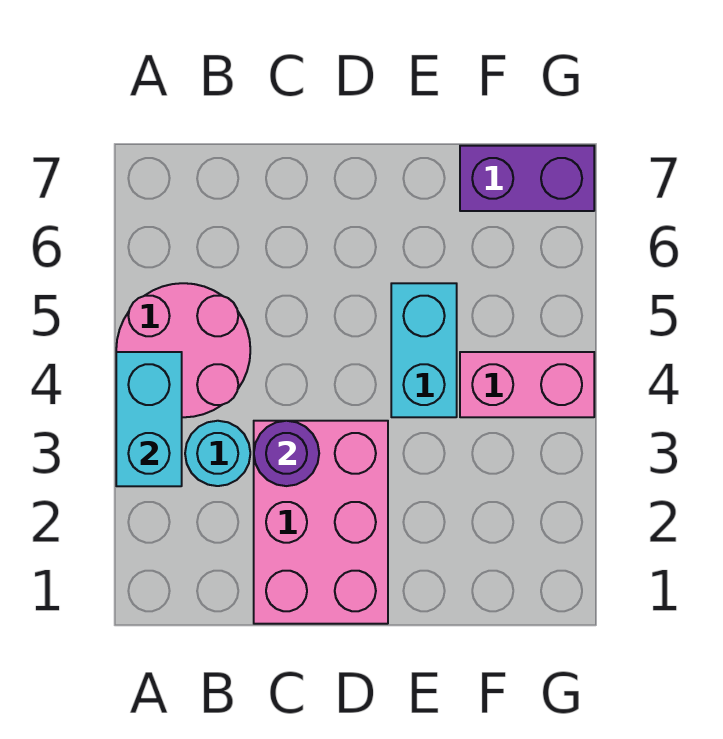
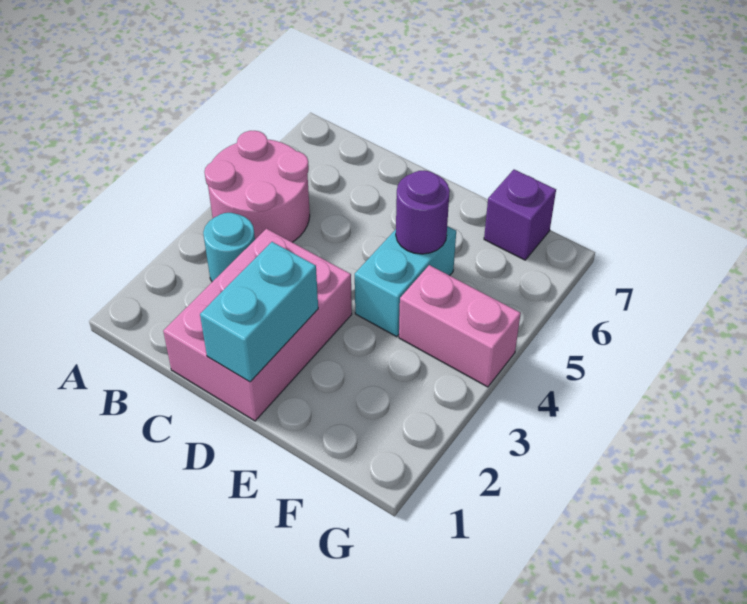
cyan 1x2 brick [116,352,182,486] -> cyan 1x2 brick moved to [200,242,318,382]
purple 1x1 round brick [254,421,319,486] -> purple 1x1 round brick moved to [396,170,450,254]
purple 1x2 brick [460,146,594,211] -> purple 1x1 brick [484,170,556,260]

